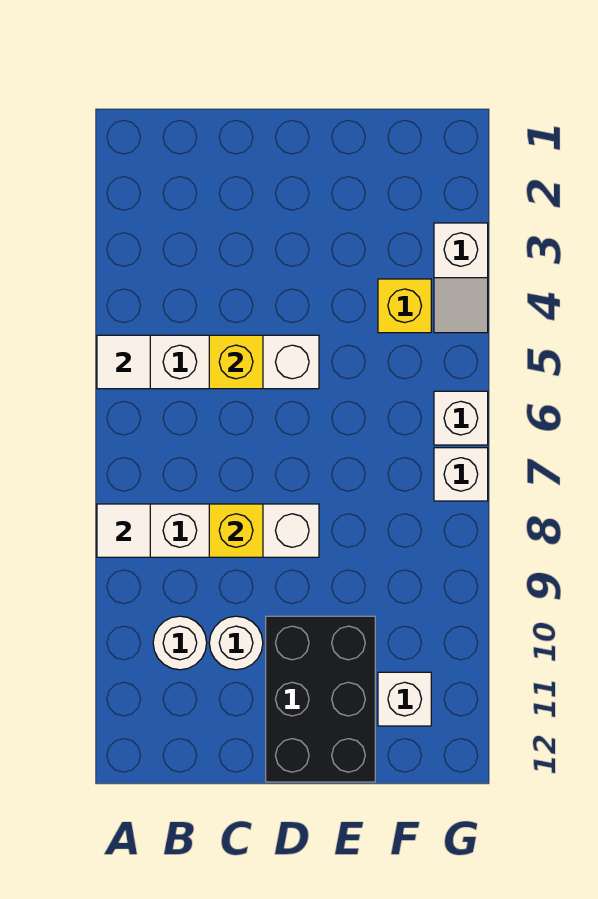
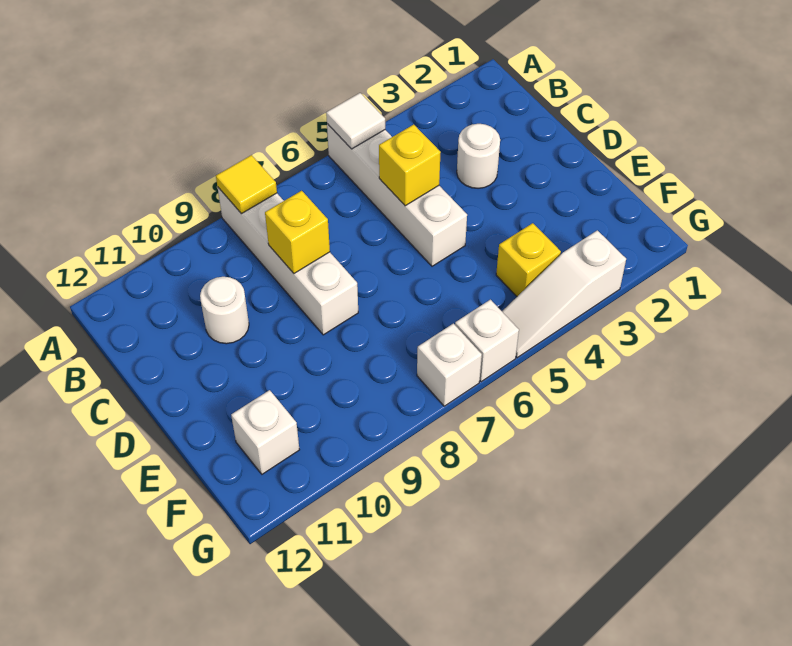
white 1x1 tile [97,504,150,557] -> yellow 1x1 tile [216,155,277,214]
white 1x1 round brick [153,616,207,670] -> white 1x1 round brick moved to [457,124,500,188]
black 2x3 brick [266,616,375,782] -> none
white 1x2 slope [434,223,488,333] -> white 1x3 slope [502,230,626,358]

